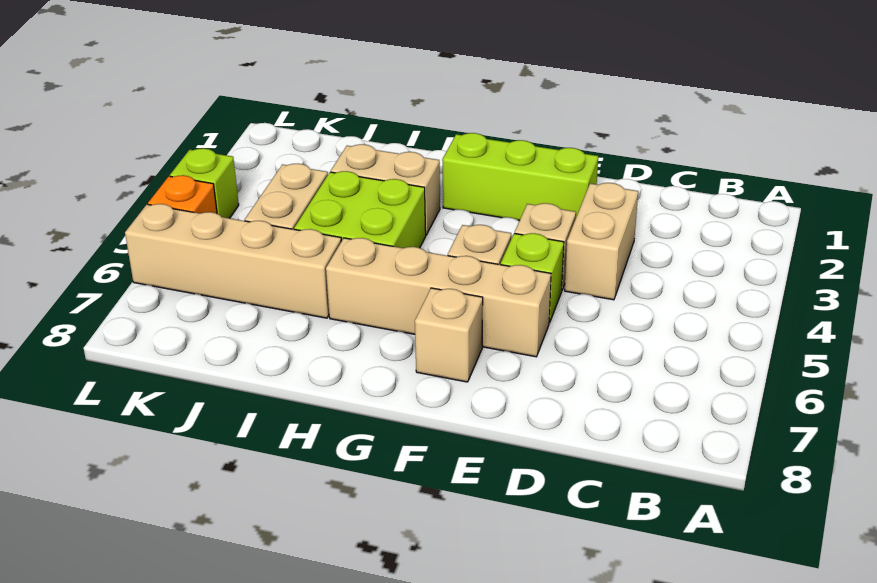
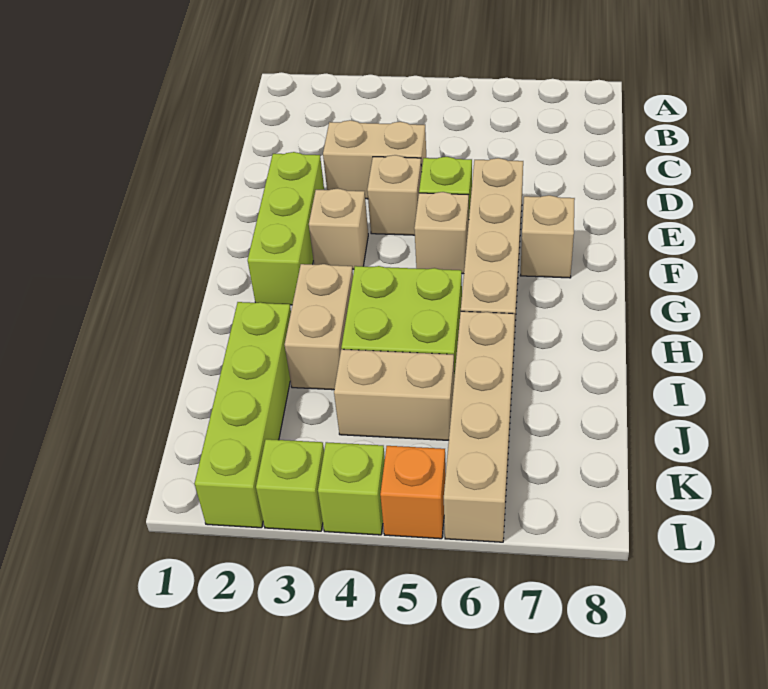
none -> tan 1x1 brick [309,189,368,269]
none -> lime 1x4 brick [195,302,291,528]
none -> lime 1x1 brick [256,439,324,531]

